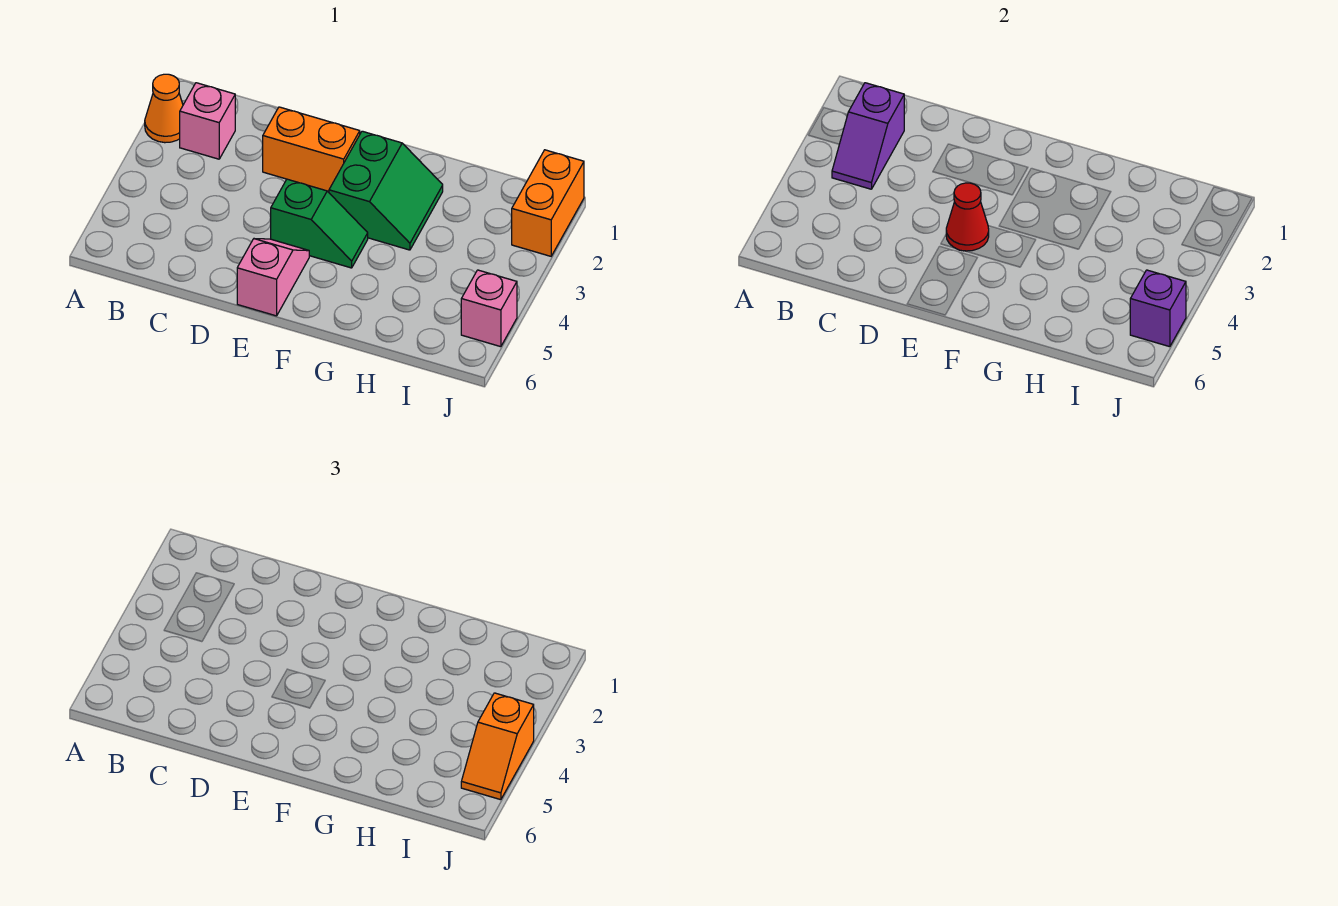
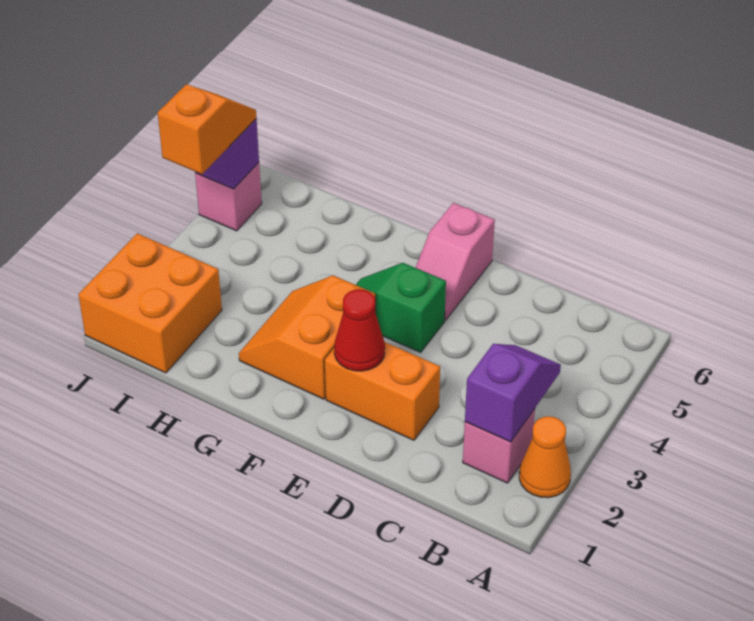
red 1x1 cone [946,183,989,251] -> red 1x1 cone moved to [334,289,385,371]
green 2x2 slope [329,131,443,250] -> orange 2x2 slope [239,275,376,399]
orange 1x2 brick [512,150,584,256] -> orange 2x2 brick [78,233,222,373]

